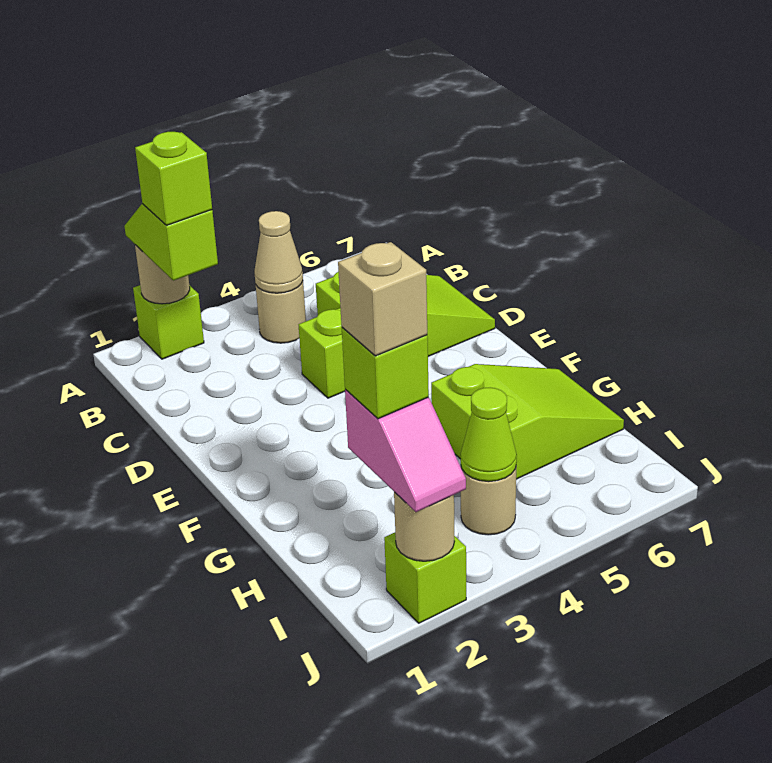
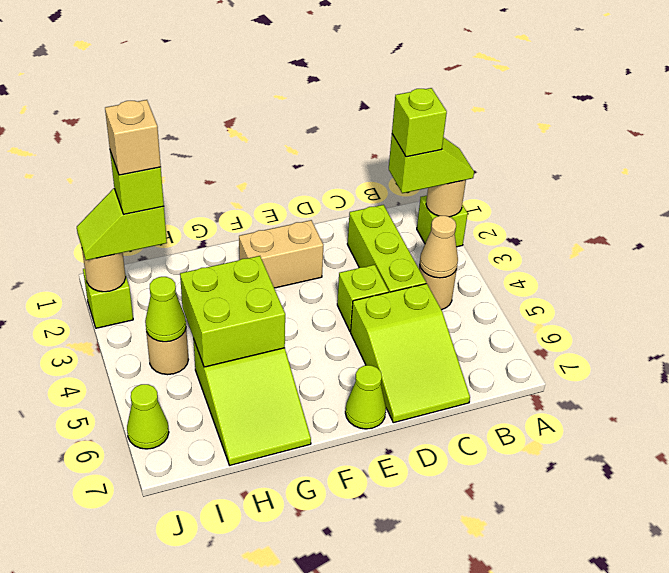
none -> lime 1x3 brick [347,205,426,292]
none -> tan 1x2 brick [239,220,323,288]
none -> lime 1x1 cone [345,365,386,429]
none -> lime 2x2 brick [180,256,285,367]
pink 1x2 slope [345,389,466,512] -> lime 1x2 slope [77,189,167,260]
none -> lime 1x1 cone [127,384,169,449]

